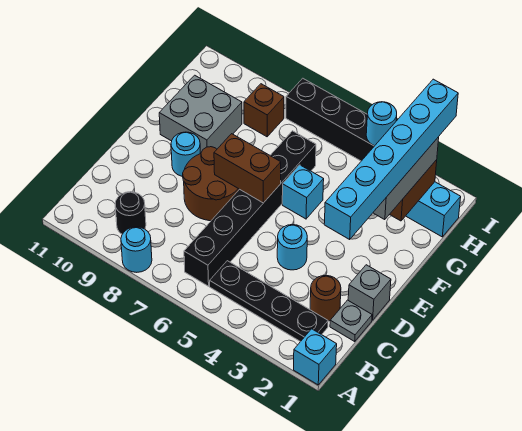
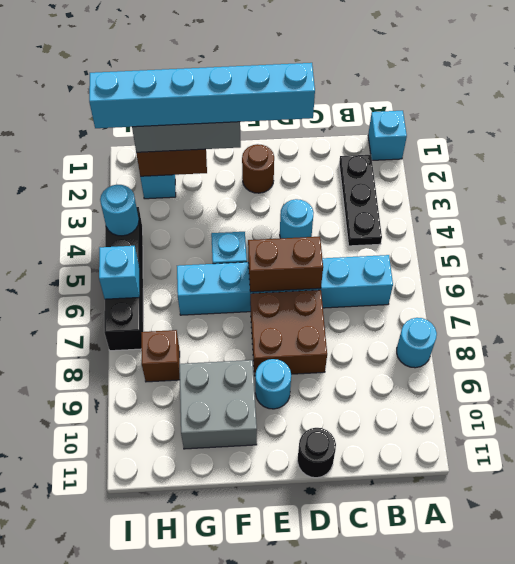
black 1x4 plate [210,261,328,342] -> black 1x3 plate [339,155,382,246]
black 1x6 brick [184,131,316,286] -> cyan 1x6 brick [177,255,393,315]
black 1x1 round brick [115,192,146,234] -> black 1x1 round brick moved to [297,428,336,478]
grey 1x1 plate [330,300,372,341] -> none
brown 1x1 round brick [310,275,341,321] -> brown 1x1 round brick moved to [242,144,274,193]
grey 1x1 brick [348,265,391,320] -> none
brown 2x2 round brick [183,147,239,221] -> brown 2x2 brick [250,290,327,376]
brown 1x2 brick [214,134,281,203] -> brown 1x2 brick turned to [248,237,323,292]
none -> cyan 1x1 brick [99,246,139,299]

